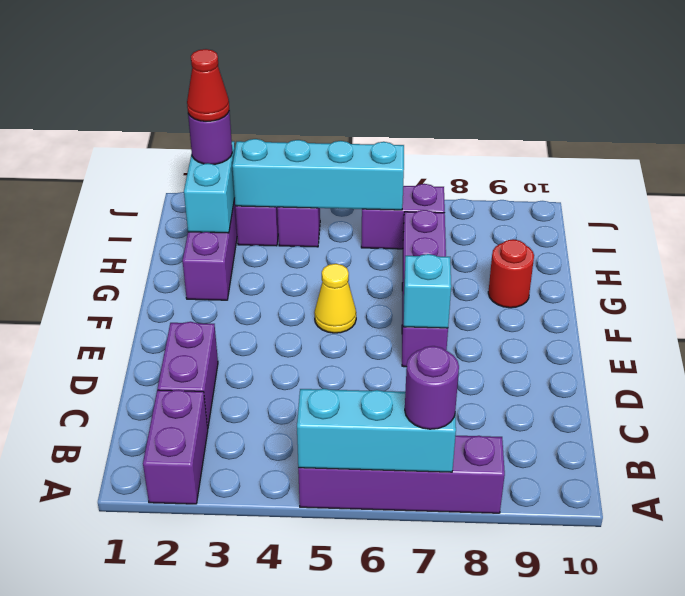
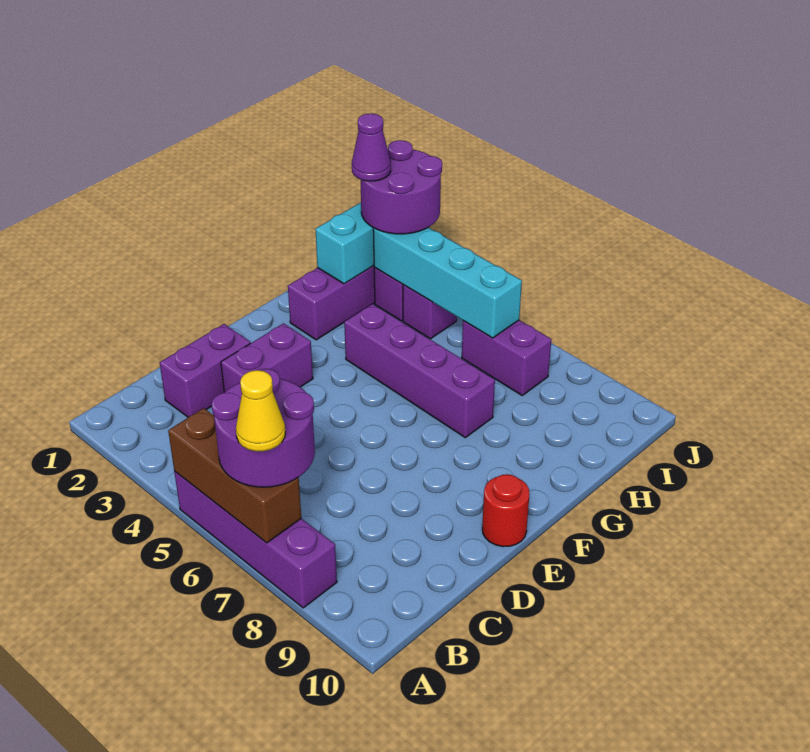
purple 1x2 brick [143,390,208,504] -> purple 1x2 brick moved to [221,323,313,392]
cyan 1x3 brick [297,389,456,472] -> brown 1x3 brick [168,408,301,543]
purple 1x1 round brick [405,346,459,429] -> purple 2x2 round brick [211,369,315,487]
purple 1x4 brick [402,210,448,367] -> purple 1x4 brick turned to [344,304,495,438]
cyan 1x1 brick [404,254,451,328] -> none
yellow 1x1 cone [314,264,356,333] -> yellow 1x1 cone moved to [236,370,285,451]
red 1x1 round brick [488,239,534,308] -> red 1x1 round brick moved to [482,474,529,547]
purple 1x1 round brick [188,111,232,164] -> purple 2x2 round brick [361,140,442,234]
red 1x1 cone [187,49,229,121] -> purple 1x1 cone [352,113,391,181]

